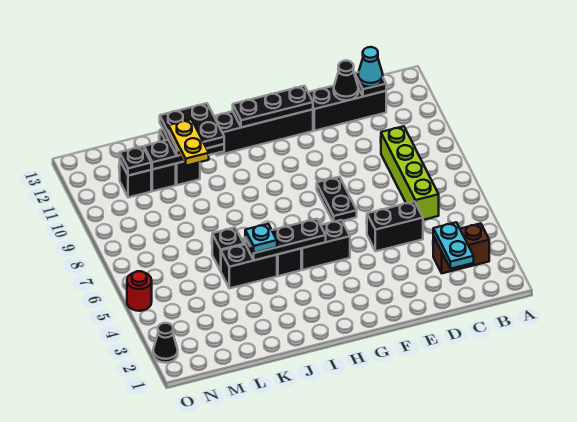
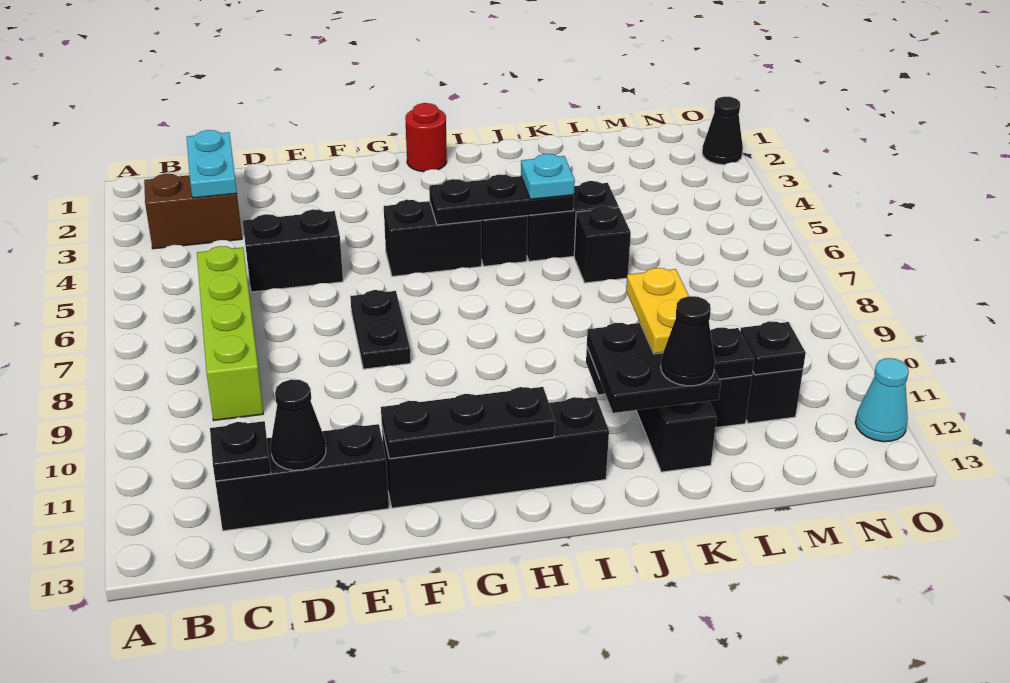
cyan 1x1 cone [358,47,383,87] -> cyan 1x1 cone moved to [855,358,909,442]
none -> black 1x1 cone [661,296,715,386]
red 1x1 round brick [127,271,152,311] -> red 1x1 round brick moved to [405,103,447,172]

